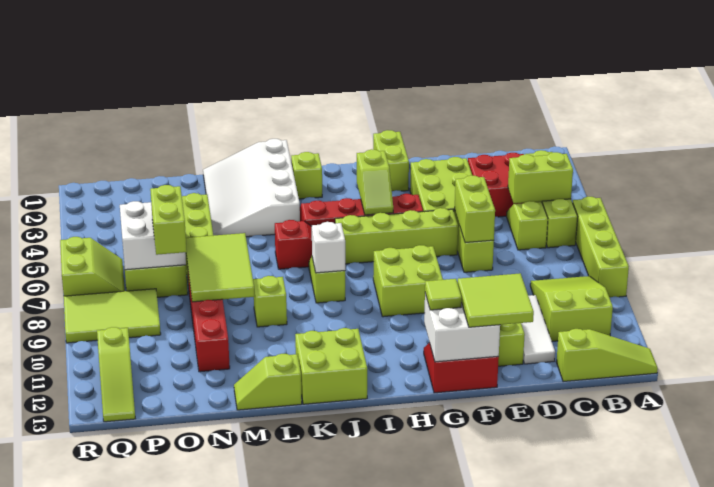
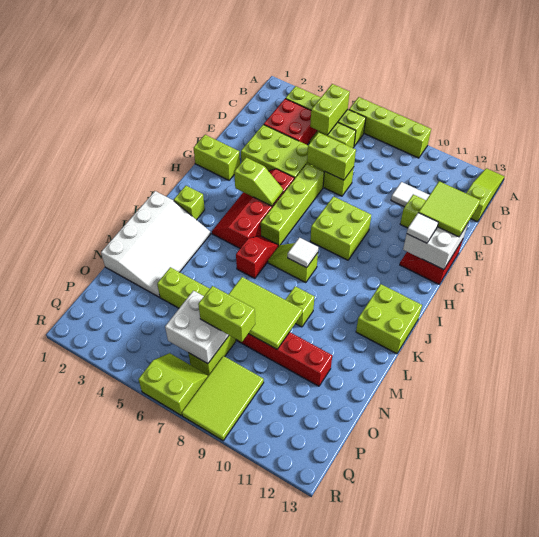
lime 2x3 slope [530,276,613,341] -> none
lime 1x1 tile [425,279,462,310] -> white 1x1 tile [407,213,438,243]
white 1x1 brick [312,222,345,273] -> white 1x1 tile [288,238,318,268]
white 3x4 slope [203,139,300,237] -> white 3x4 slope turned to [101,191,210,297]
lime 1x2 slope [234,354,302,410] -> none
lime 1x3 slope [97,327,135,422] -> none

